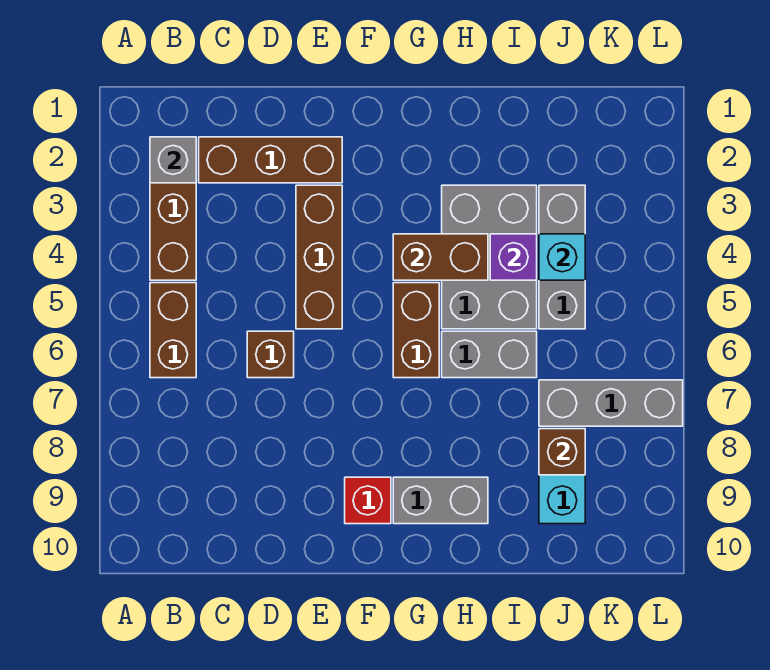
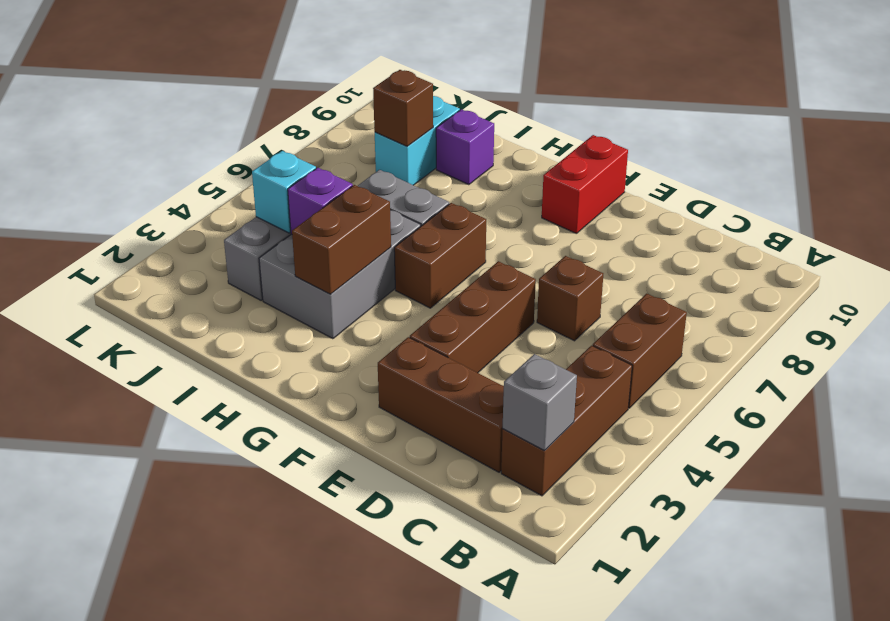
red 1x1 brick [345,477,391,524] -> red 1x2 brick [542,135,628,234]
brown 1x2 brick [393,234,488,280] -> brown 1x2 brick turned to [292,185,391,294]
grey 1x2 brick [393,477,488,524] -> none
none -> purple 1x1 brick [436,109,494,185]
grey 1x3 brick [539,380,683,426] -> none

